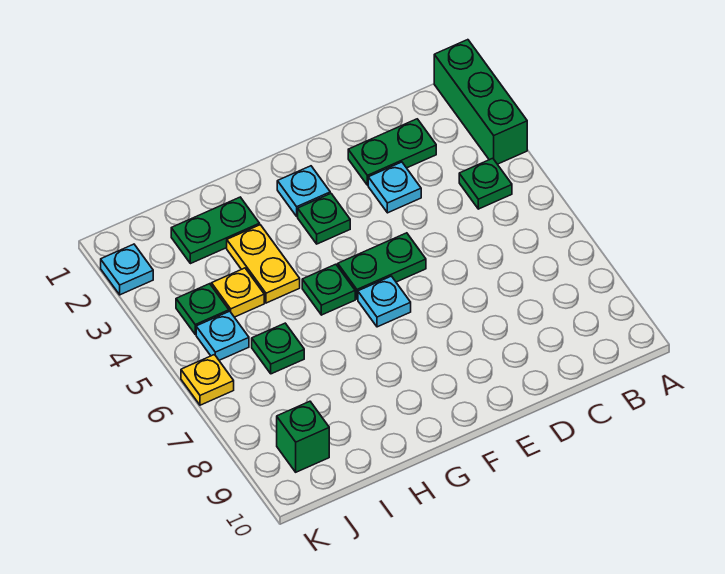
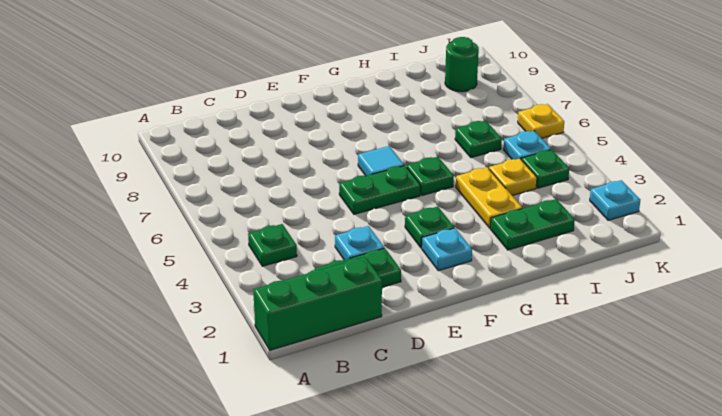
green 1x3 brick [434,40,527,164] -> green 1x3 brick turned to [253,257,382,350]
cyan 1x1 plate [358,276,411,327] -> cyan 1x1 tile [358,146,404,176]
green 1x1 brick [277,401,329,472] -> green 1x1 round brick [445,37,479,92]

